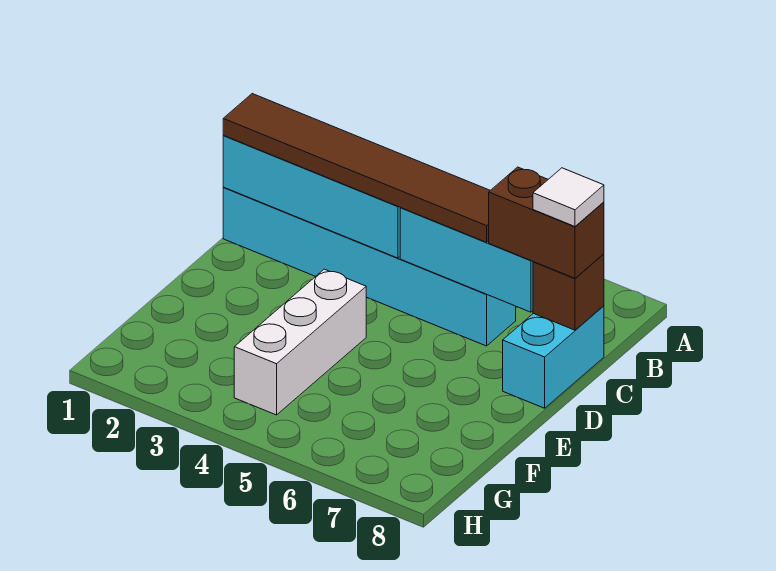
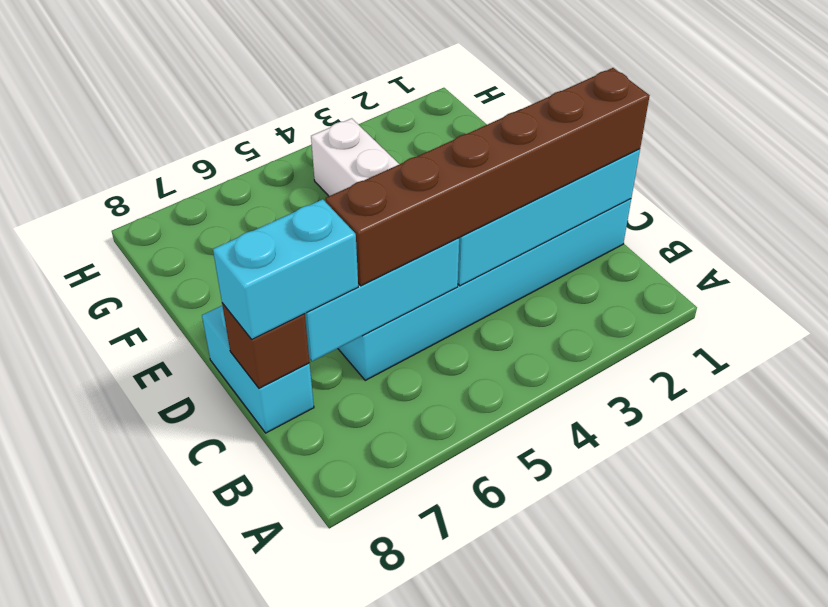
brown 1x6 tile [223,94,490,242] -> brown 1x6 brick [326,68,650,286]
brown 1x2 brick [489,167,604,278] -> cyan 1x2 brick [213,199,358,339]
white 1x1 tile [533,168,604,226] -> none

